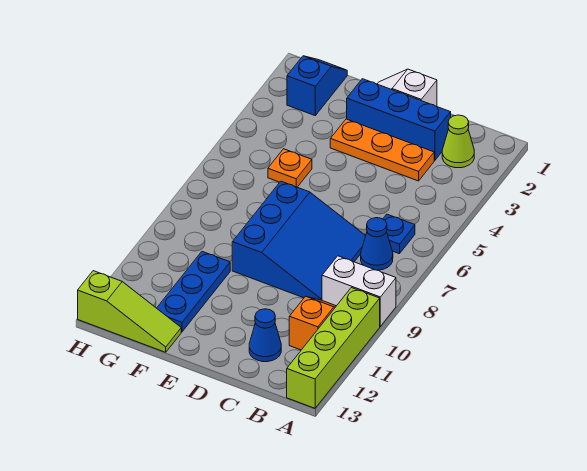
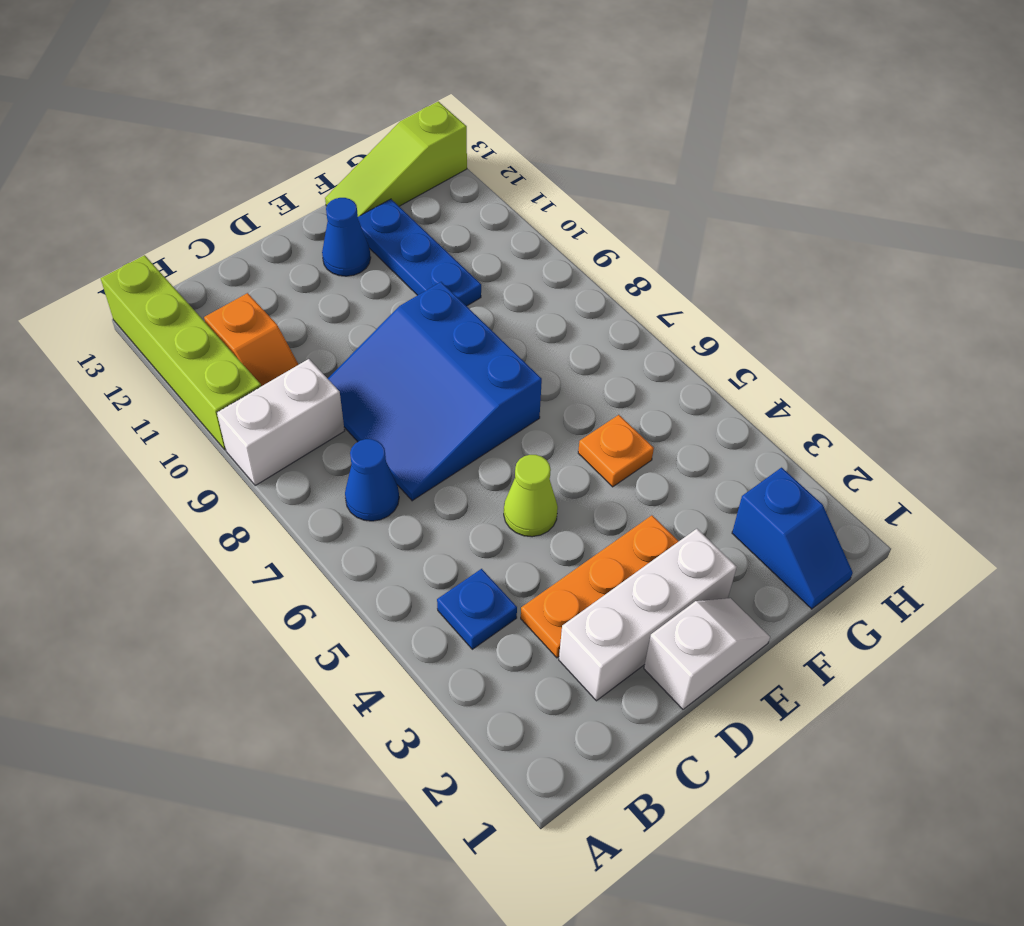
lime 1x1 cone [442,115,474,168] -> lime 1x1 cone moved to [504,455,558,537]
blue 1x1 plate [383,214,415,254] -> blue 1x1 plate moved to [437,569,517,649]
blue 1x3 brick [347,79,451,160] -> white 1x3 brick [559,529,737,701]
blue 1x1 cone [249,309,281,362] -> blue 1x1 cone moved to [322,198,371,276]

